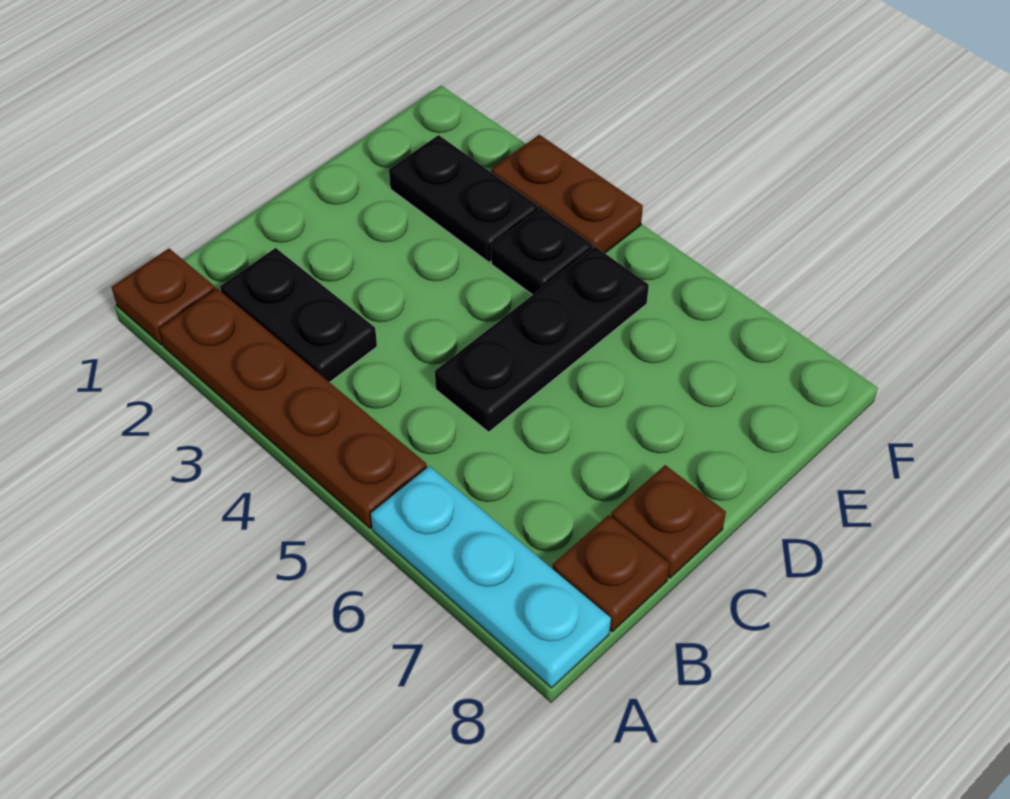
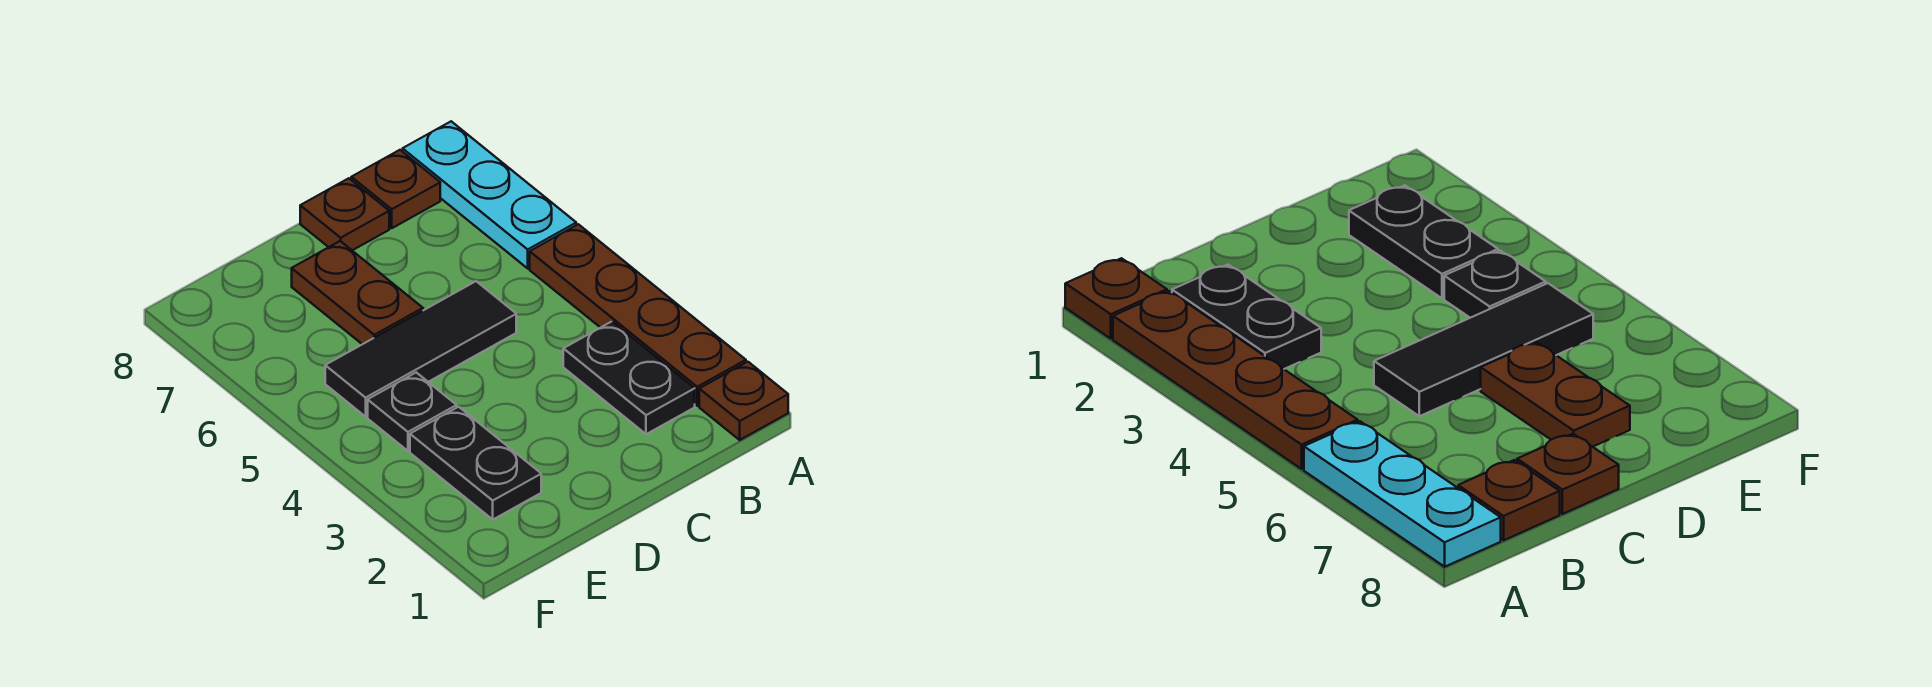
black 1x3 plate [435,247,649,432] -> black 1x3 tile [325,281,516,417]
brown 1x2 plate [491,135,643,253] -> brown 1x2 plate moved to [292,241,423,344]

